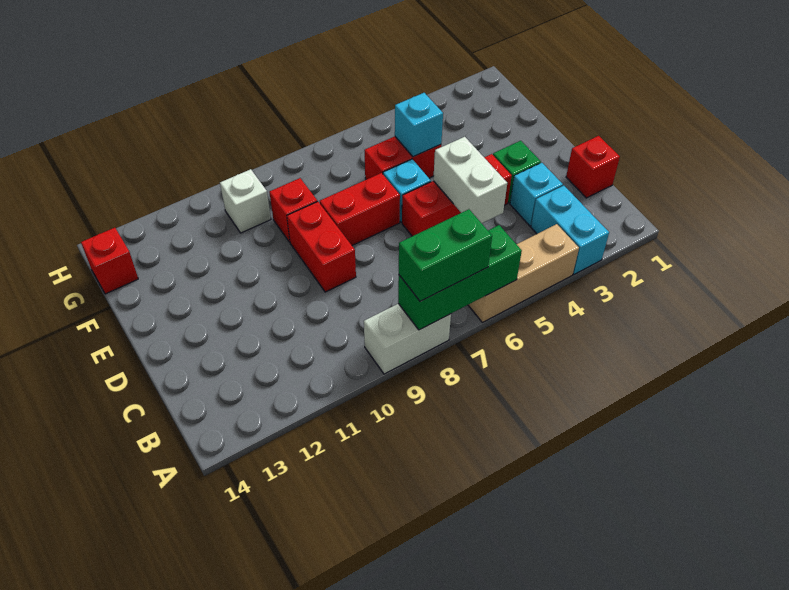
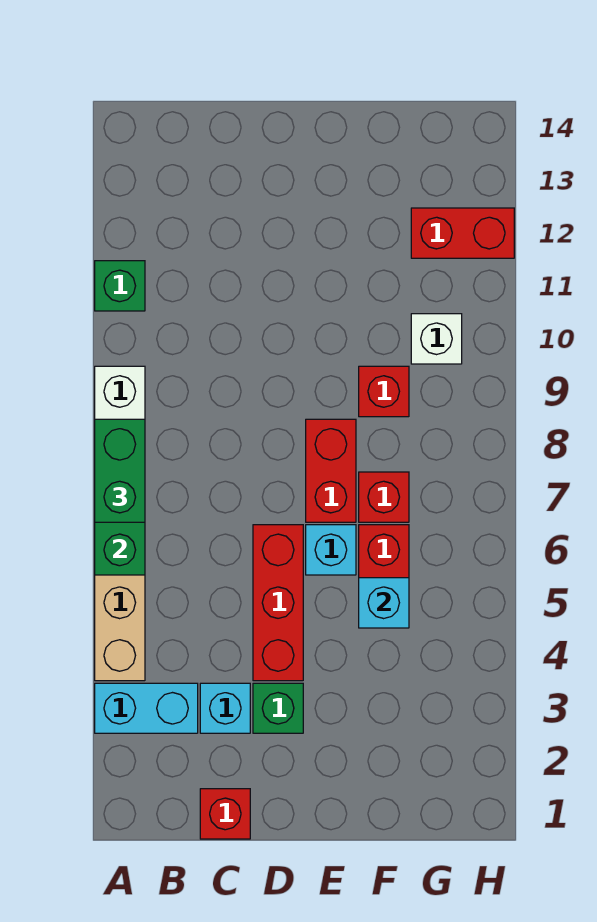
none -> green 1x1 brick [95,261,145,311]
white 1x2 brick [433,137,507,223] -> none
red 1x2 brick [287,201,356,292] -> red 1x2 brick moved to [411,208,514,258]
red 1x1 brick [81,228,138,294] -> red 1x1 brick moved to [359,472,409,522]

